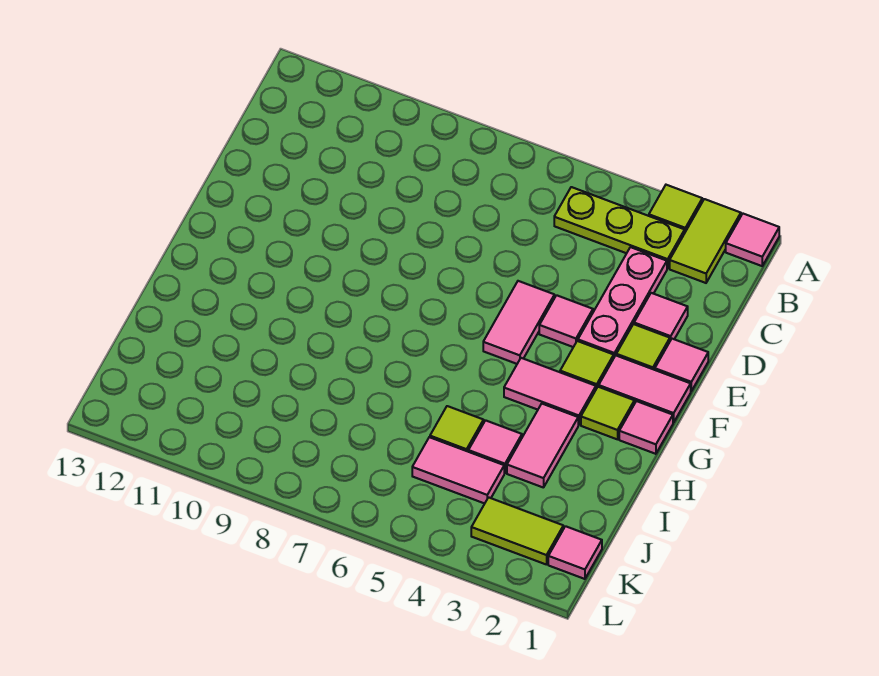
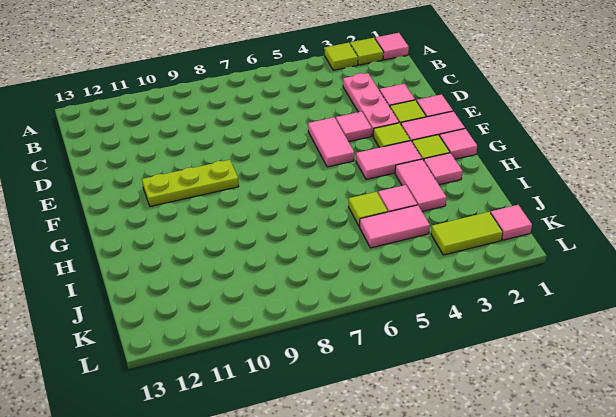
lime 1x2 tile [670,199,741,283] -> lime 1x1 tile [350,38,383,65]
lime 1x3 plate [554,187,685,269] -> lime 1x3 plate moved to [142,160,239,207]
none -> pink 1x1 tile [424,153,462,185]

